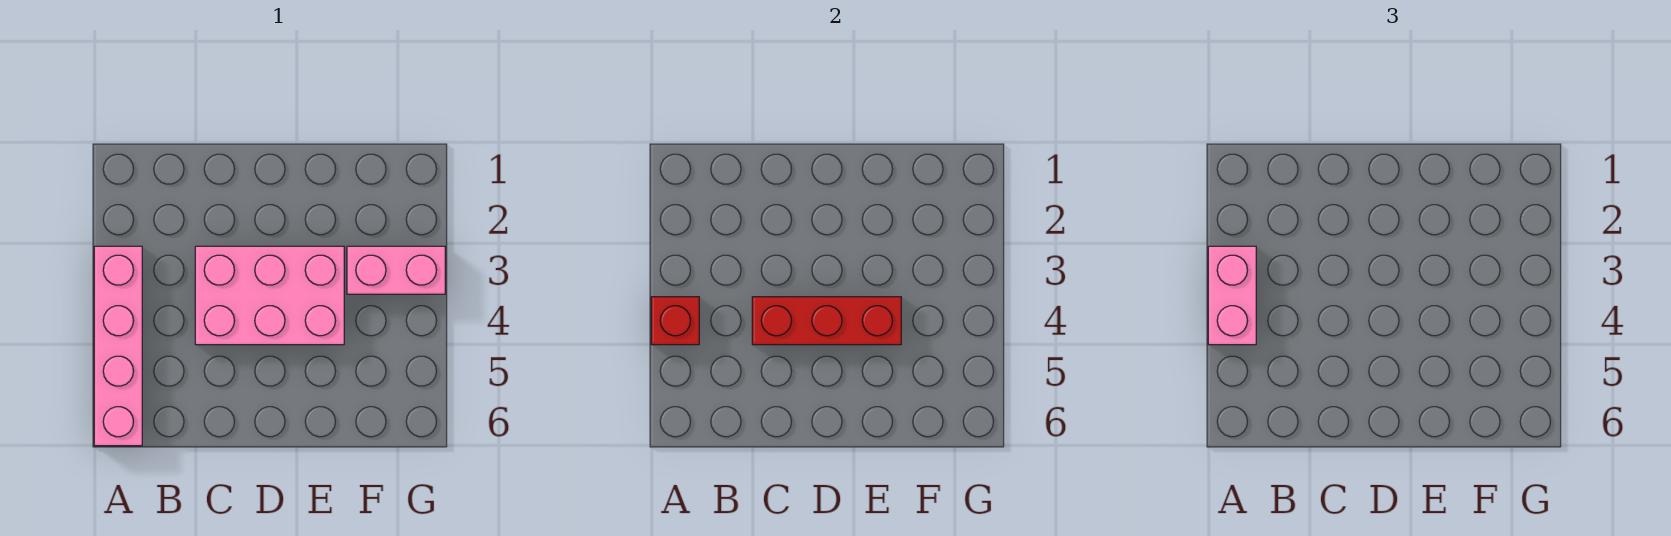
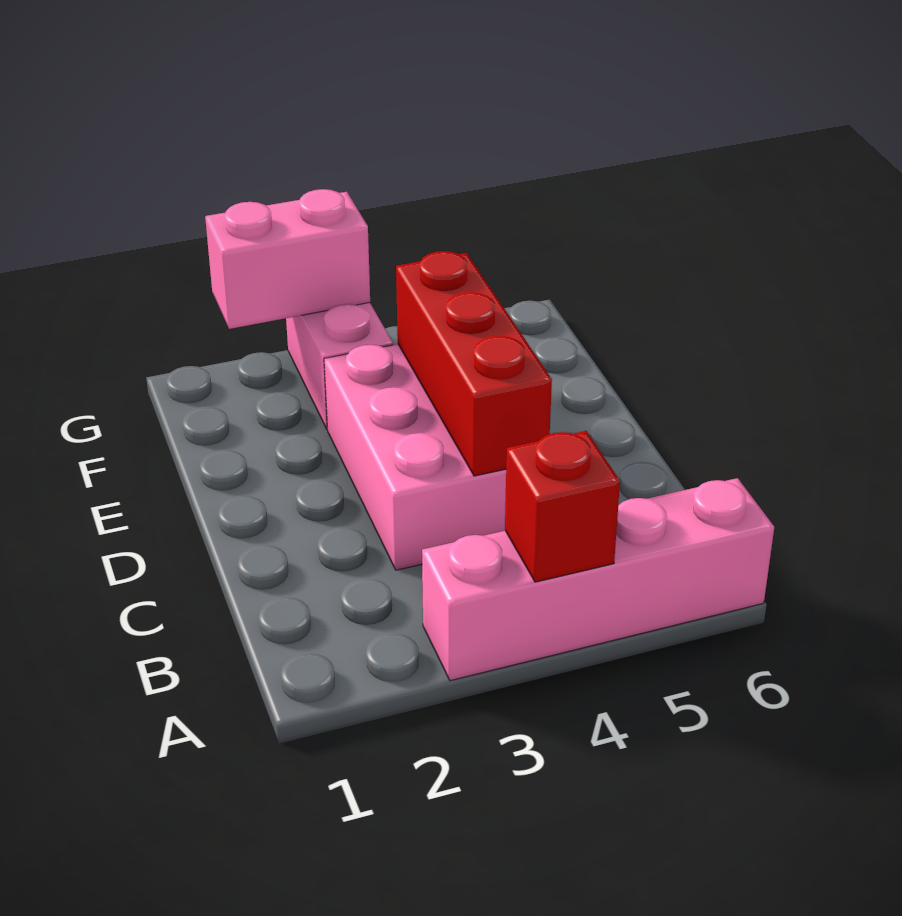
pink 1x2 brick [1208,246,1256,345] -> pink 1x2 brick moved to [205,189,370,329]

